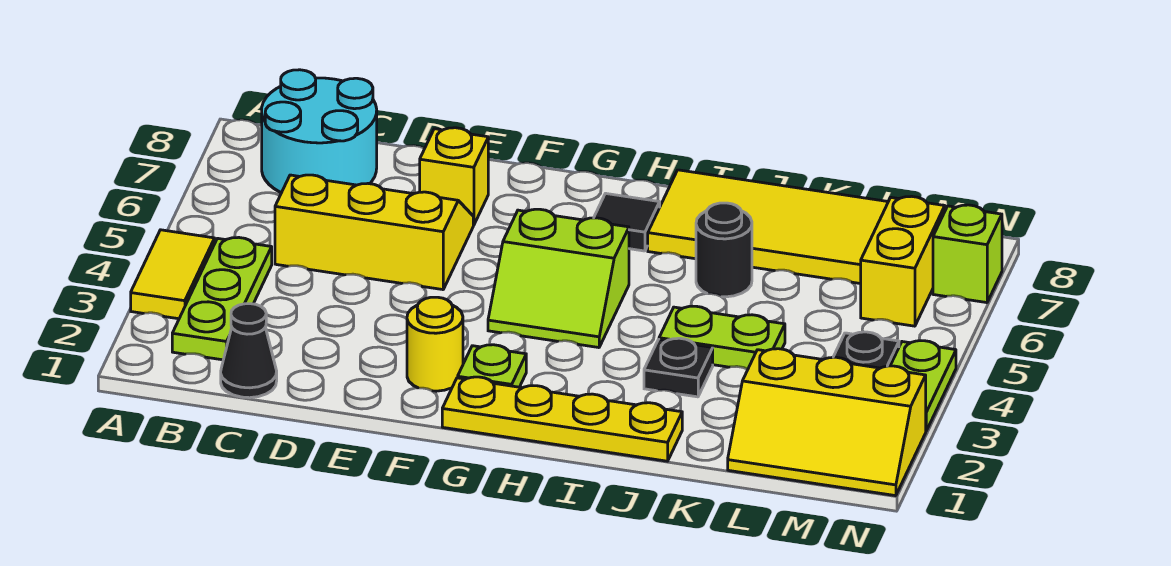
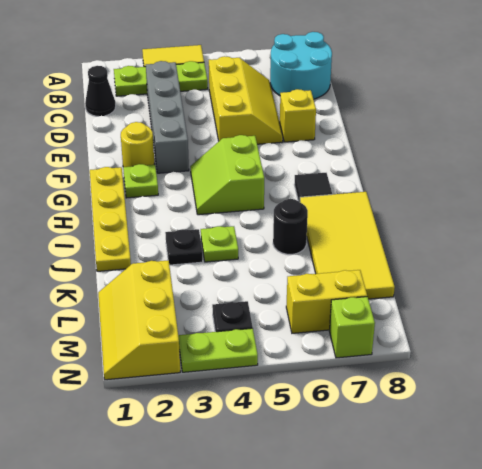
none -> grey 1x4 brick [146,61,189,173]
lime 1x2 plate [659,306,785,369] -> lime 1x1 plate [201,226,238,262]

